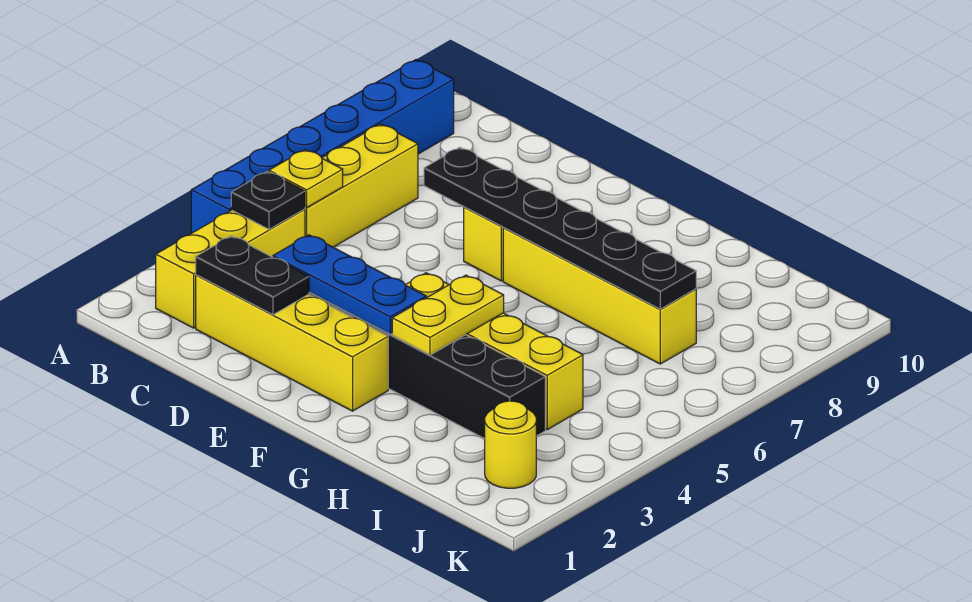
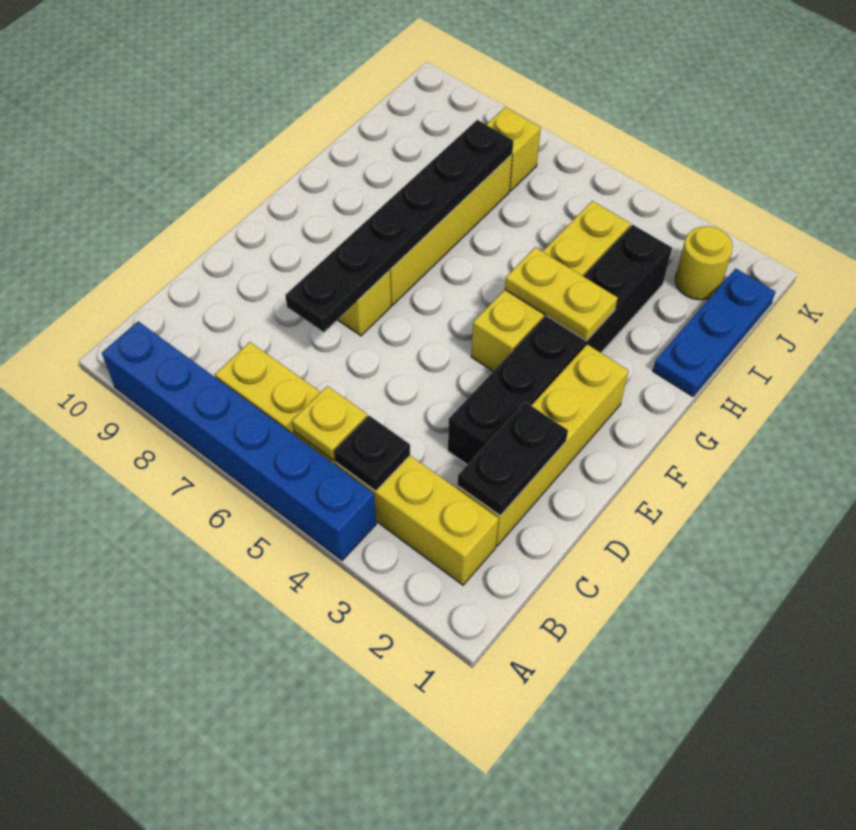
blue 1x3 plate [273,235,426,334] -> blue 1x3 plate moved to [653,269,776,396]
none -> yellow 1x1 brick [486,107,541,191]

